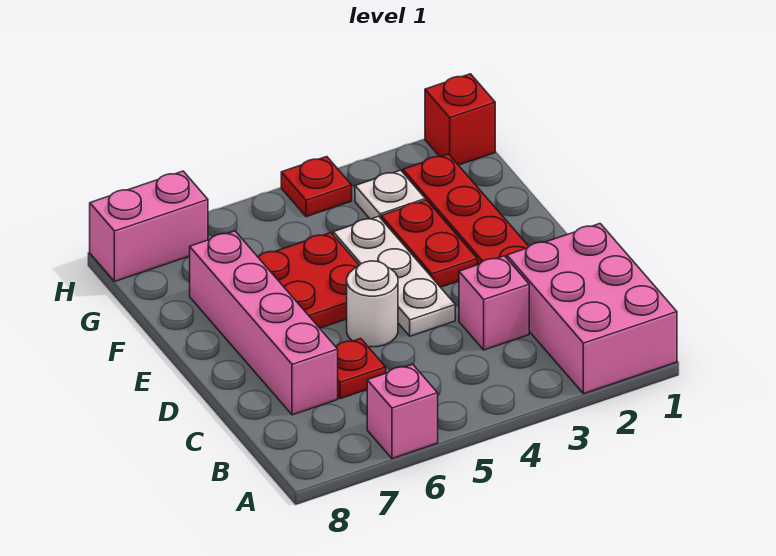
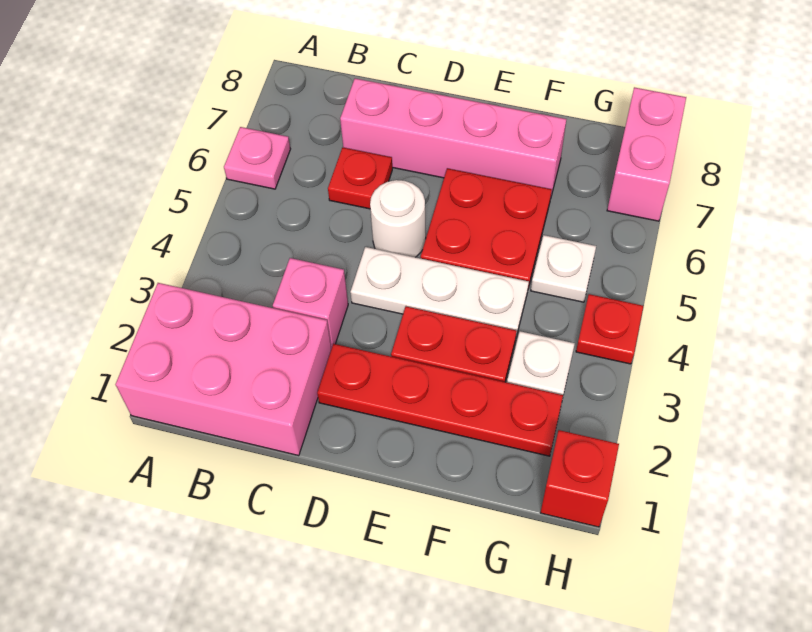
pink 1x1 brick [367,364,438,458] -> pink 1x1 plate [224,127,290,189]
none -> white 1x1 plate [531,235,596,302]

